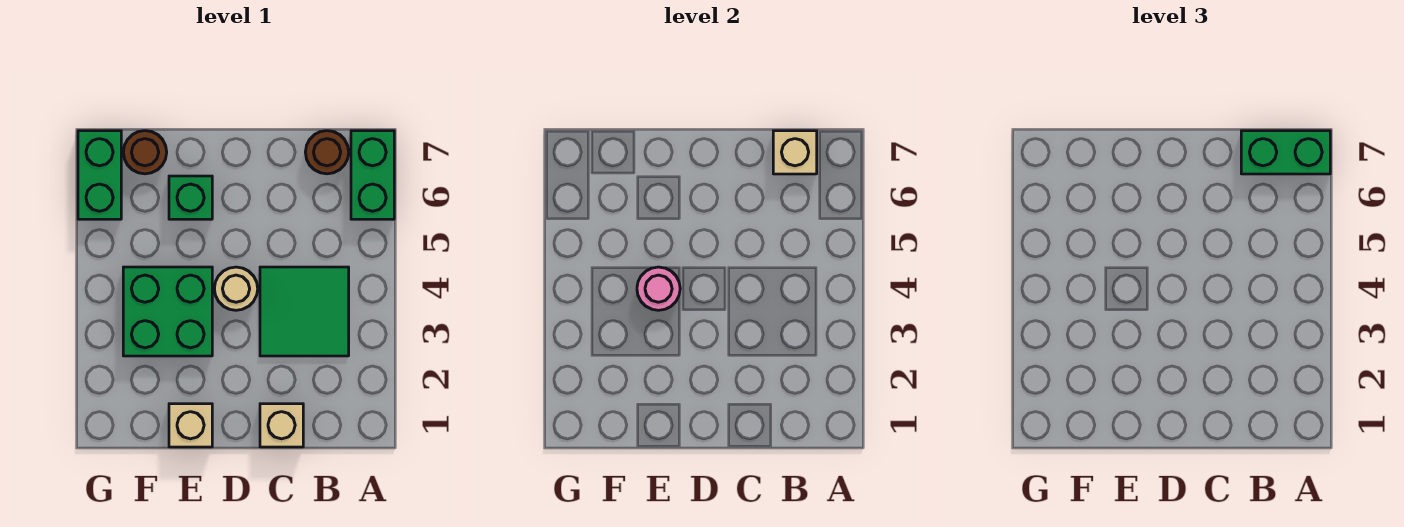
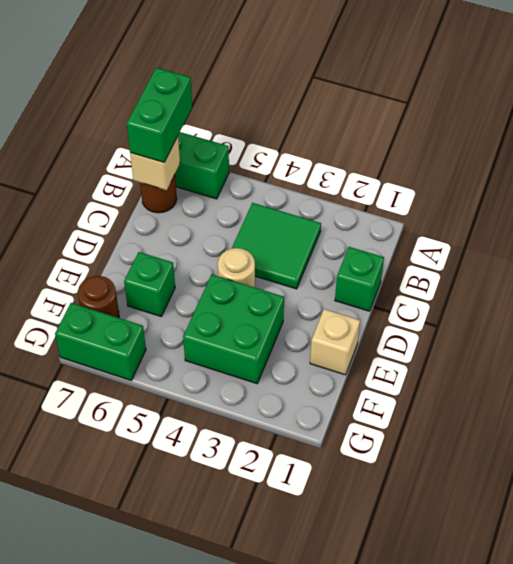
tan 1x1 brick [260,404,303,447] -> green 1x1 brick [335,247,384,311]
pink 1x1 round brick [637,267,680,310] -> none

